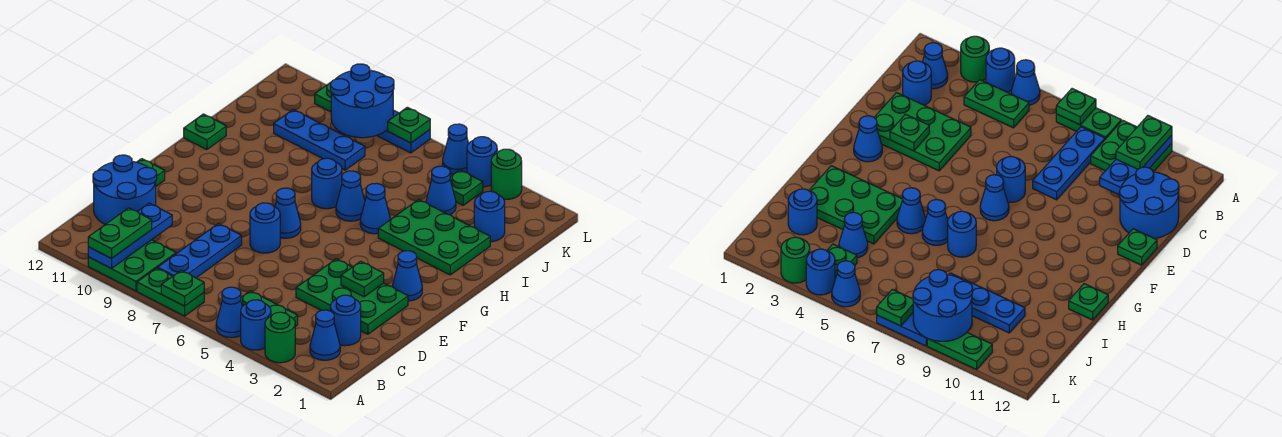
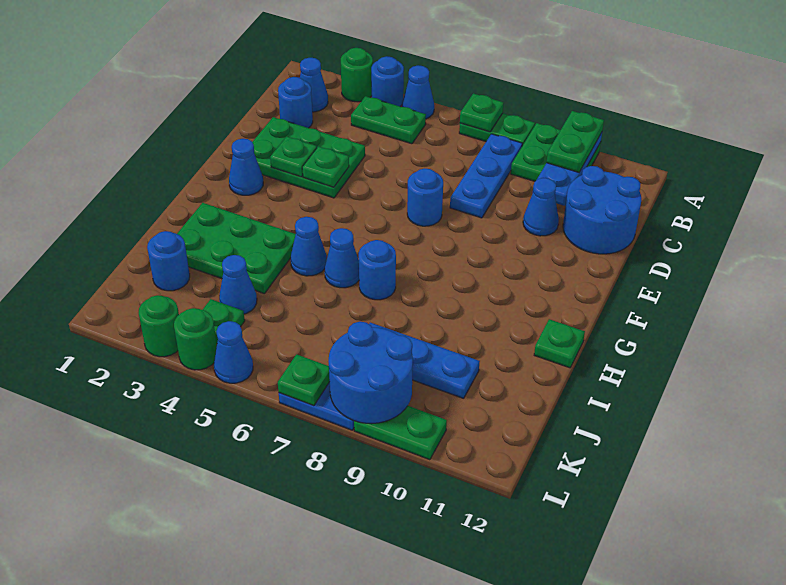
green 1x1 plate [137,159,165,186] -> green 1x1 plate moved to [302,146,349,187]
blue 1x1 cone [275,188,301,238] -> blue 1x1 cone moved to [523,178,559,236]
blue 1x1 round brick [467,137,497,187] -> green 1x1 round brick [174,308,217,370]

